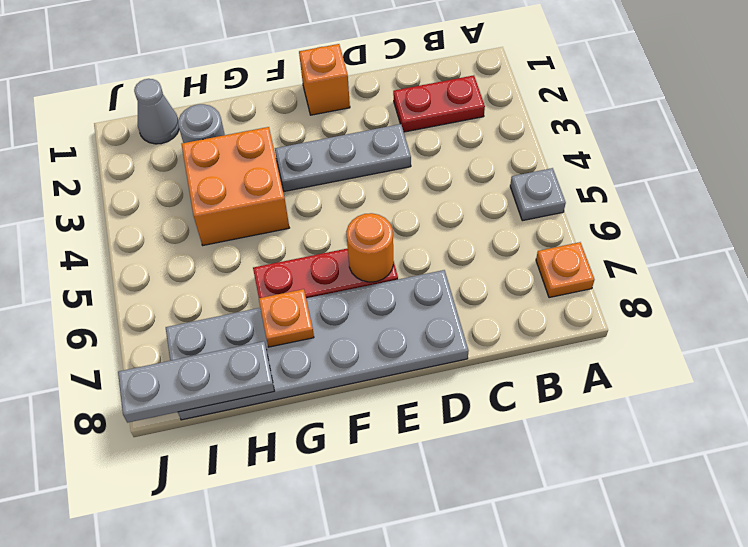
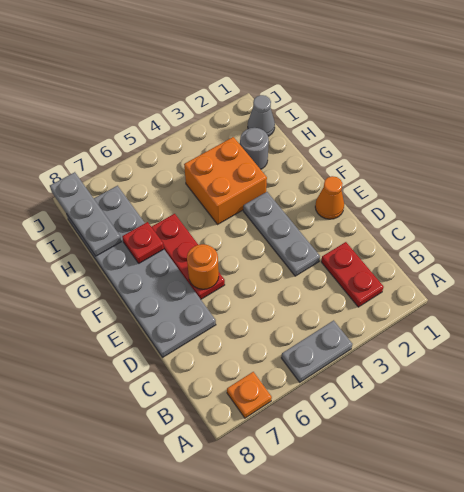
grey 1x1 plate [510,168,566,221] -> grey 1x2 plate [281,320,352,382]
orange 1x1 brick [299,44,350,115] -> orange 1x1 cone [315,176,344,219]
orange 1x1 plate [259,289,314,347] -> red 1x1 plate [122,222,164,263]

